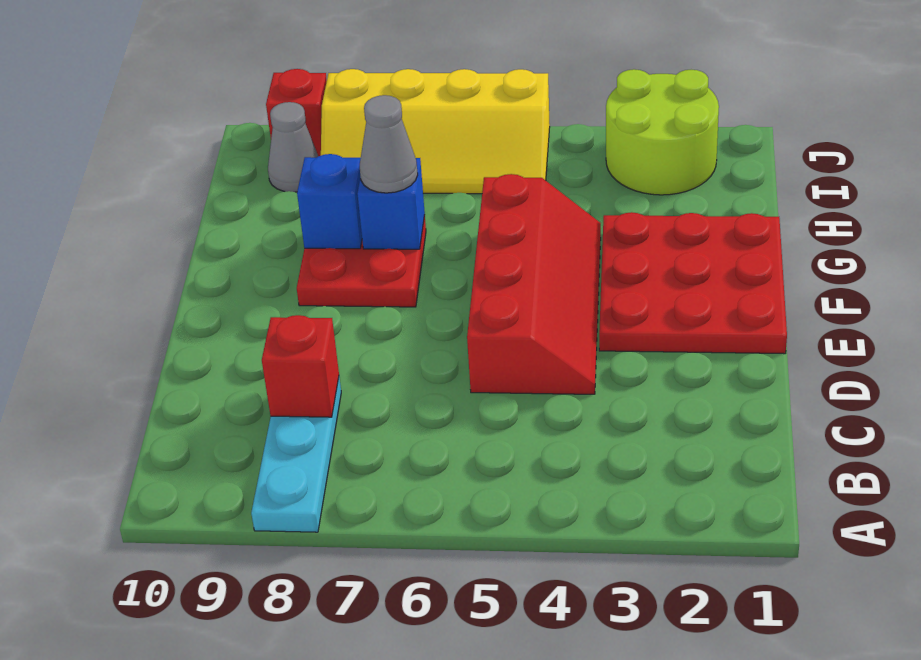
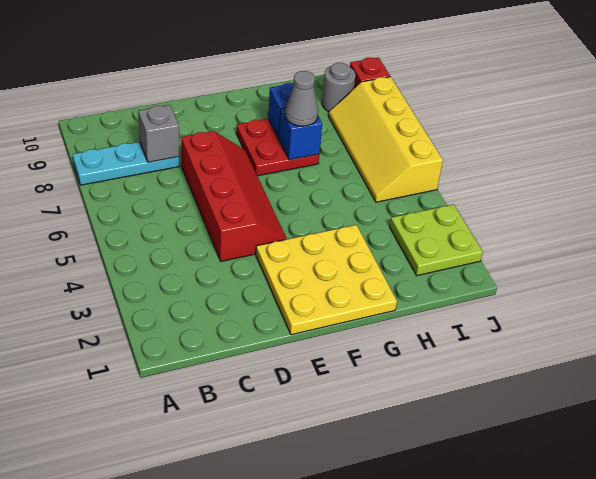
red 1x1 brick [262,315,339,417] -> grey 1x1 brick [138,105,179,162]
red 2x4 slope [467,174,601,394] -> red 2x4 slope turned to [181,131,287,261]
red 3x3 plate [599,212,787,354] -> yellow 3x3 plate [256,225,397,335]
lime 2x2 round brick [606,69,719,195] -> lime 2x2 plate [390,204,483,276]
grey 1x1 cone [268,102,318,192] -> grey 1x1 round brick [322,63,355,112]

